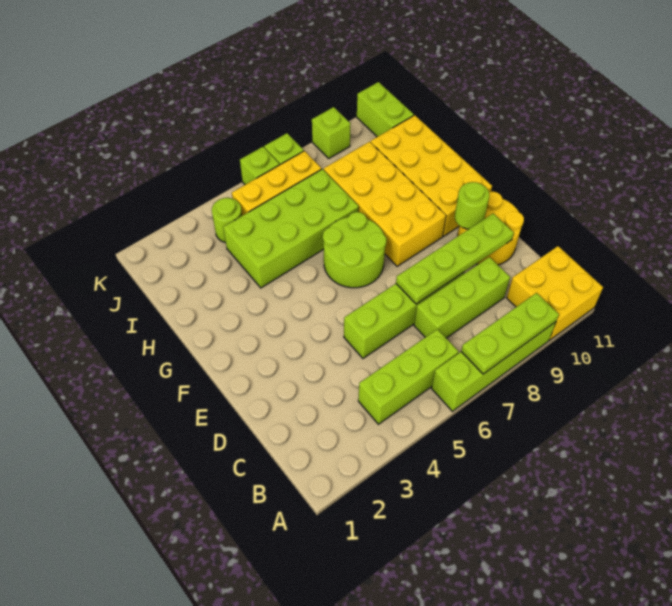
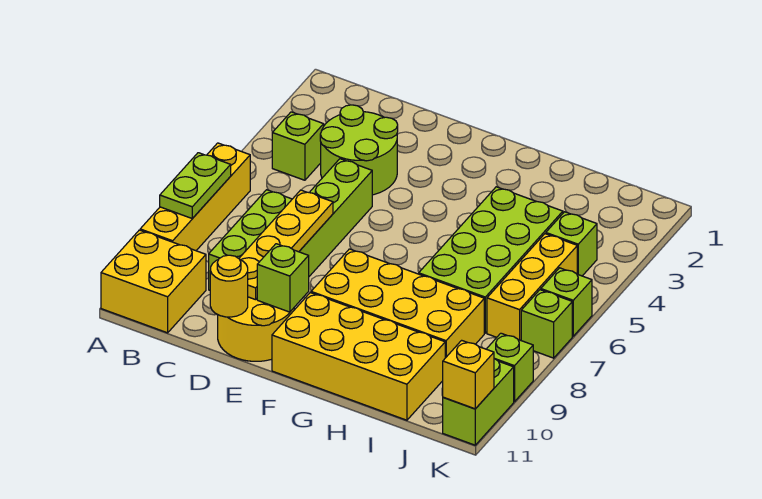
lime 1x4 brick [432,322,556,411] -> yellow 1x4 brick [140,143,250,251]
lime 1x3 plate [461,293,559,374] -> lime 1x2 plate [160,153,231,218]
lime 1x3 brick [358,329,459,424] -> lime 1x1 brick [272,112,324,180]
lime 1x4 plate [396,213,514,304] -> yellow 1x4 plate [239,190,333,300]
none -> yellow 1x1 round brick [210,255,248,317]
lime 1x1 round brick [455,182,489,229] -> lime 1x1 brick [257,244,309,312]
lime 2x2 round brick [323,212,386,288] -> lime 2x2 round brick moved to [320,105,398,195]
lime 1x1 round brick [212,198,242,243] -> lime 1x1 brick [546,212,597,276]
lime 1x2 brick [357,82,414,137] -> lime 1x2 brick turned to [443,359,514,445]
none -> yellow 1x1 brick [443,340,494,409]

